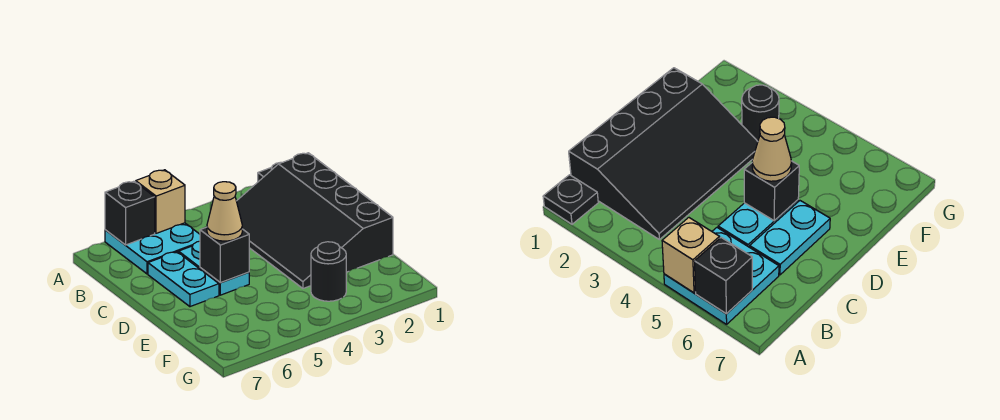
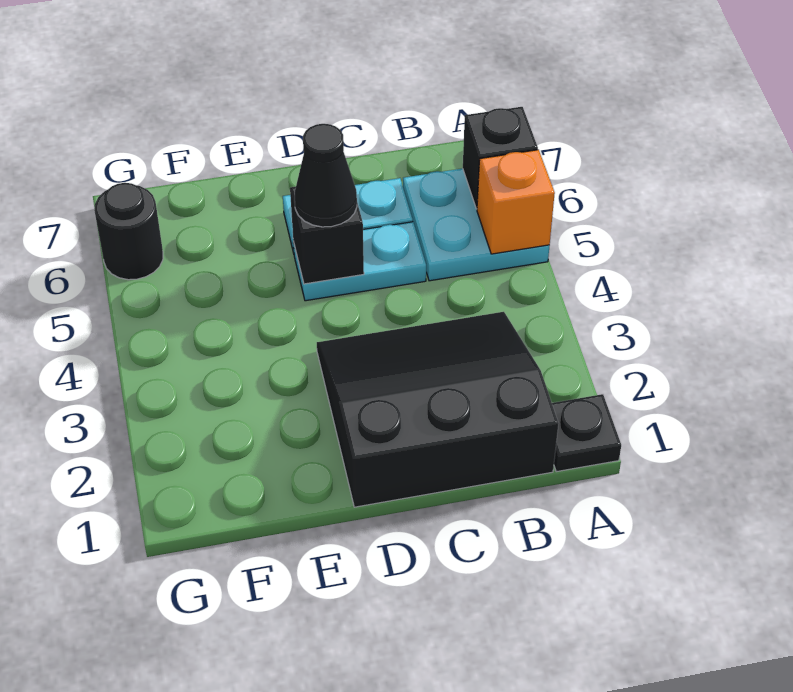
tan 1x1 brick [136,170,185,233] -> orange 1x1 brick [477,150,555,254]
black 3x4 slope [237,153,393,288] -> black 3x3 slope [317,312,559,507]
tan 1x1 cone [207,182,242,241] -> black 1x1 cone [295,124,357,227]
black 1x1 round brick [311,242,346,301] -> black 1x1 round brick moved to [94,183,163,280]

